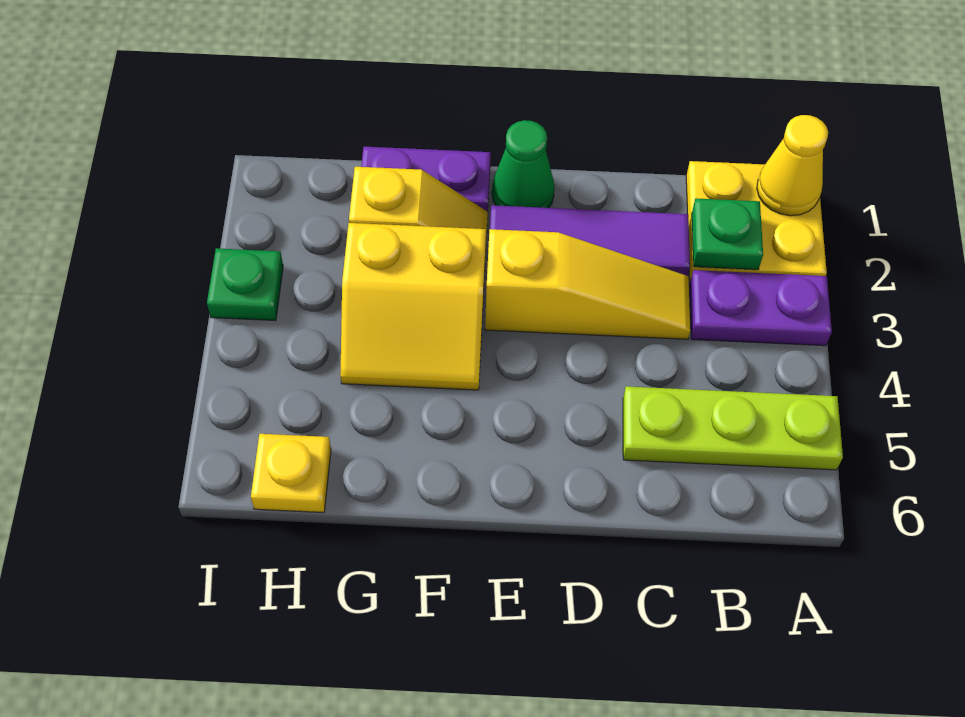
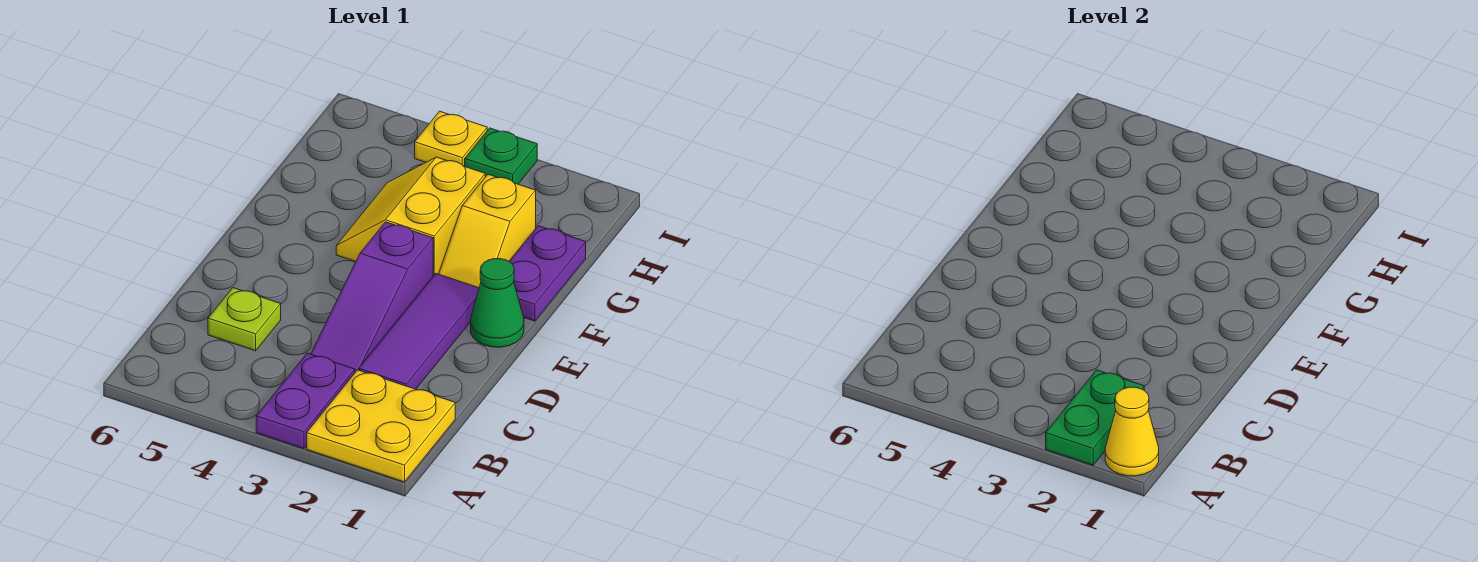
lime 1x3 plate [623,386,843,470] -> lime 1x1 plate [208,288,281,351]
green 1x1 plate [692,198,763,270] -> green 1x2 plate [1046,370,1144,465]
yellow 1x3 slope [485,229,690,339] -> purple 1x3 slope [311,222,433,372]
yellow 1x1 plate [251,434,331,513] -> yellow 1x1 plate moved to [415,111,487,166]

